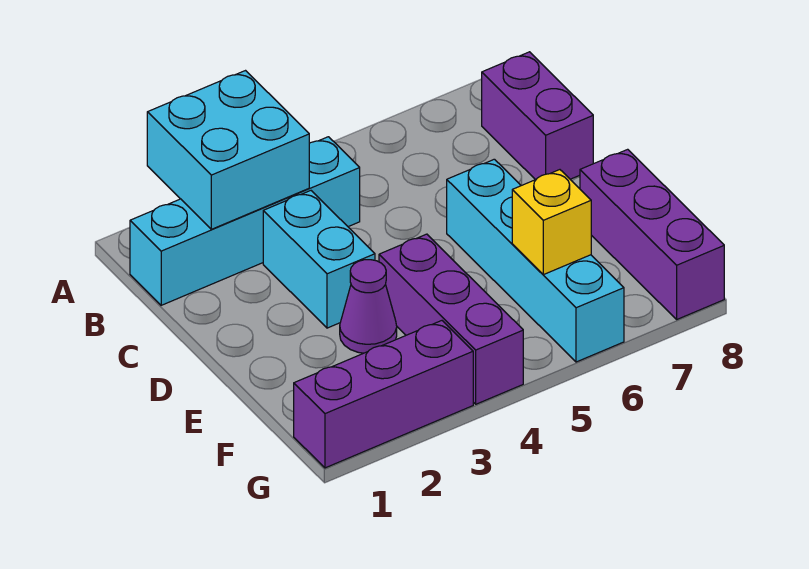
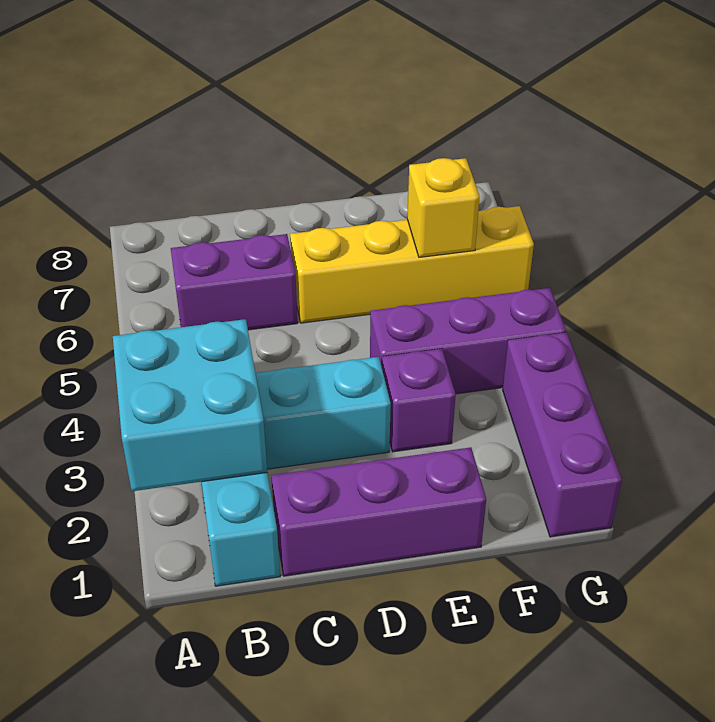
purple 1x2 brick [482,52,593,180] -> purple 1x2 brick moved to [171,234,298,330]
cyan 1x4 brick [447,159,624,362] -> yellow 1x4 brick [290,206,534,323]
purple 1x1 cone [340,260,397,353] -> purple 1x1 brick [382,349,456,452]
purple 1x3 brick [580,149,724,319] -> purple 1x3 brick moved to [271,447,486,576]

